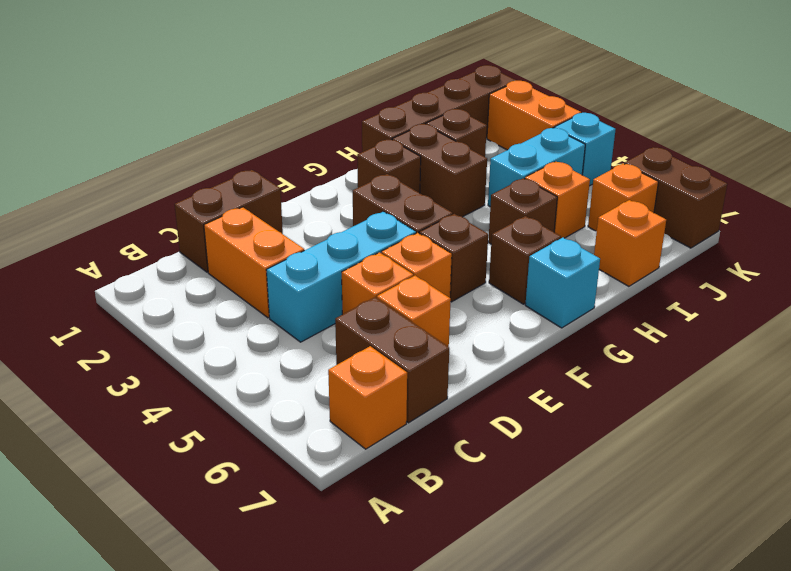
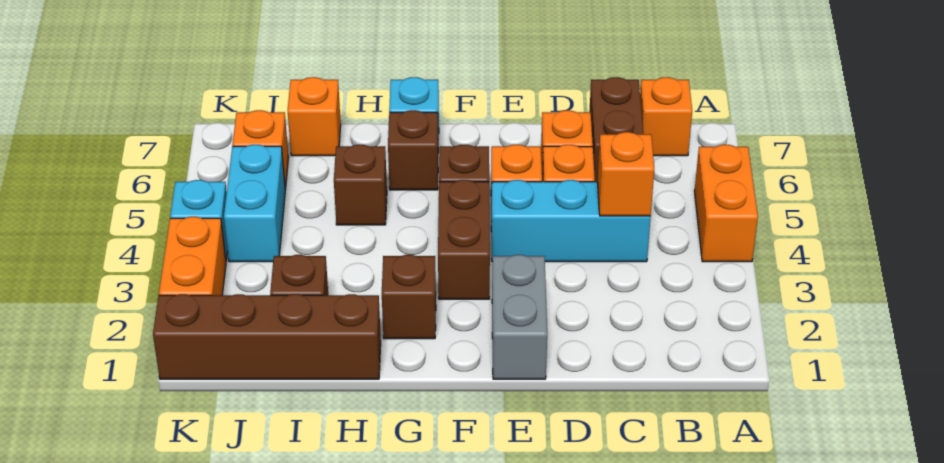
brown 1x2 brick [175,170,283,272] -> none
orange 1x2 brick [204,207,304,318] -> orange 1x2 brick moved to [694,145,758,262]
none -> grey 1x2 brick [492,255,547,379]
brown 1x2 brick [392,124,487,217] -> none
cyan 1x2 brick [488,128,585,206] -> cyan 1x2 brick turned to [224,145,285,262]
orange 1x1 brick [525,162,590,238] -> orange 1x1 brick moved to [597,132,654,216]
brown 1x2 brick [624,148,727,248] -> none

